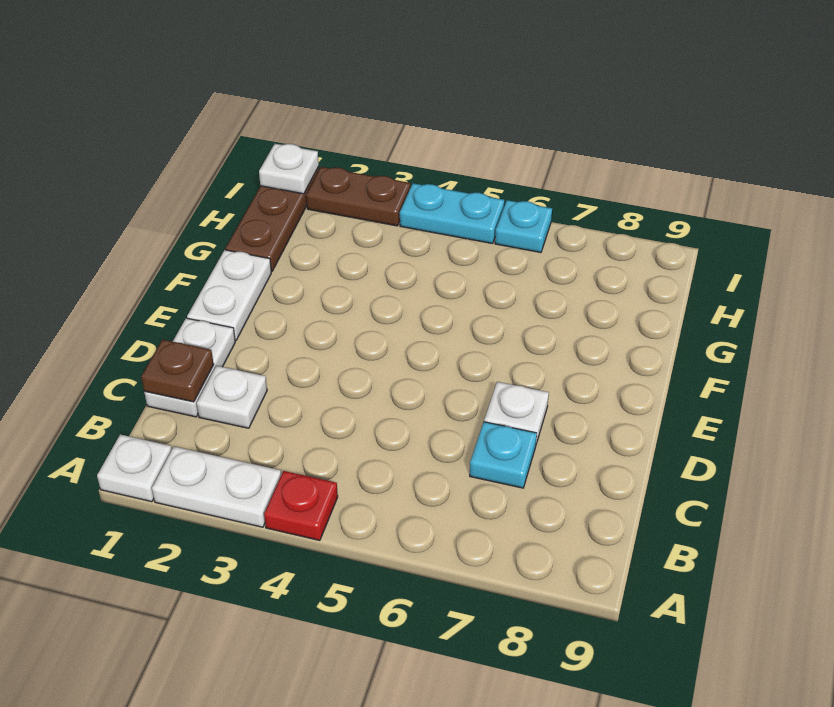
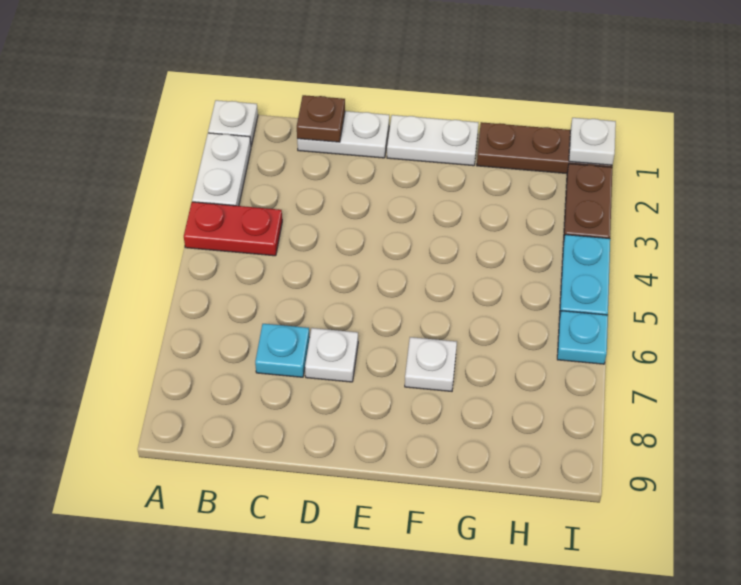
red 1x1 plate [264,471,338,540] -> red 1x2 plate [184,202,282,256]
white 1x1 plate [197,366,267,428] -> white 1x1 plate moved to [405,337,457,391]

